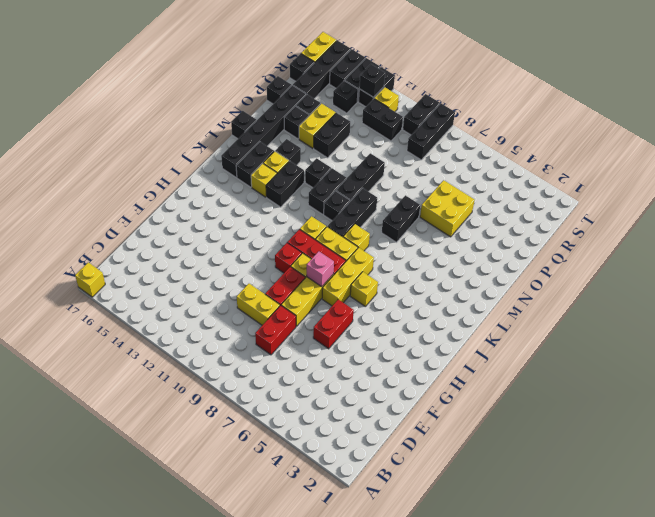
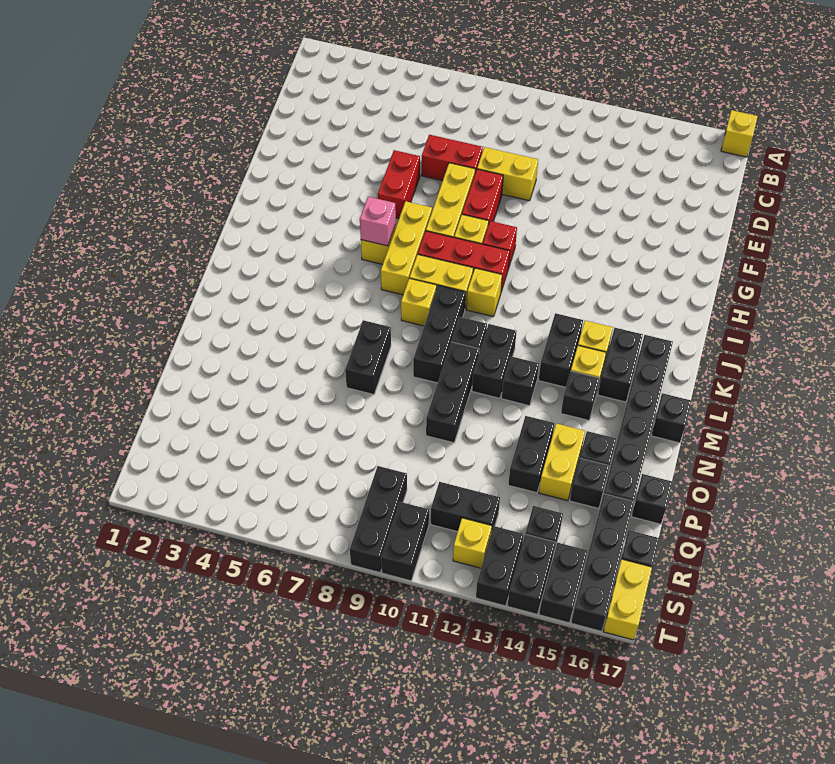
red 1x2 brick [255,305,296,355] -> red 1x2 brick turned to [422,135,483,181]
pink 1x1 brick [307,251,334,287] -> pink 1x1 brick moved to [360,197,396,246]
yellow 2x2 brick [420,180,475,237] -> none
black 1x1 brick [359,64,385,97] -> none

